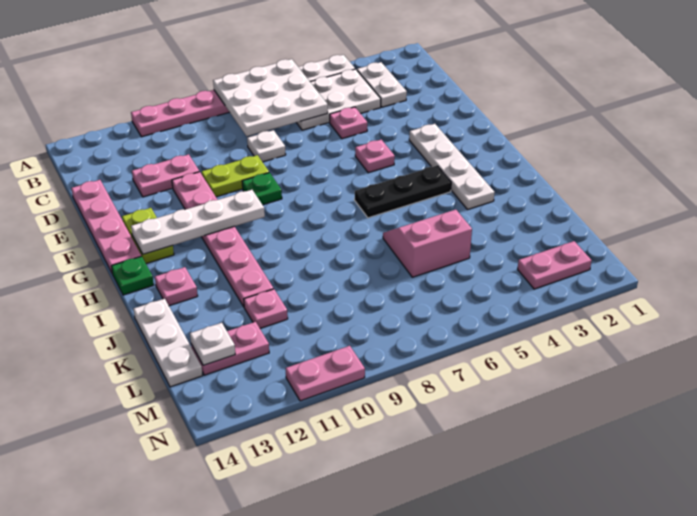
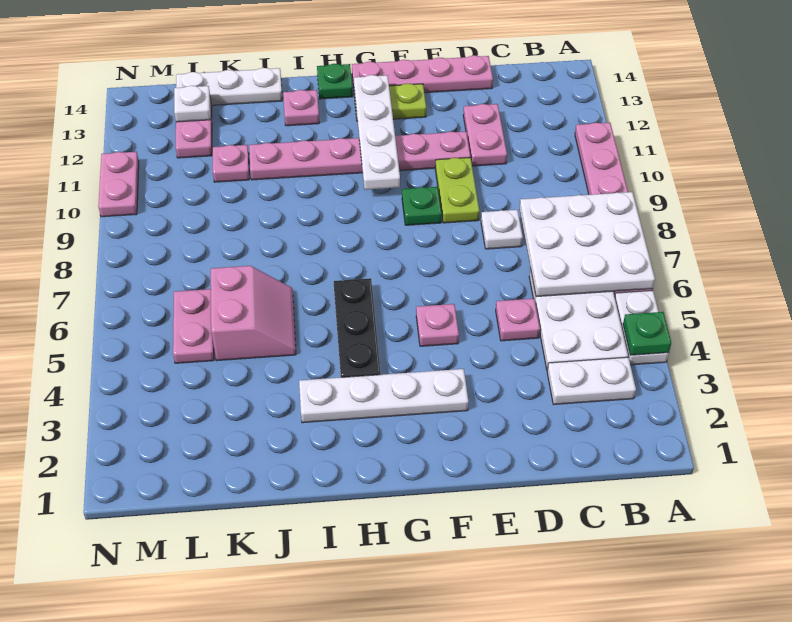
none -> green 1x1 plate [623,312,671,355]
pink 1x2 plate [518,241,592,289] -> pink 1x2 plate moved to [173,289,214,363]

